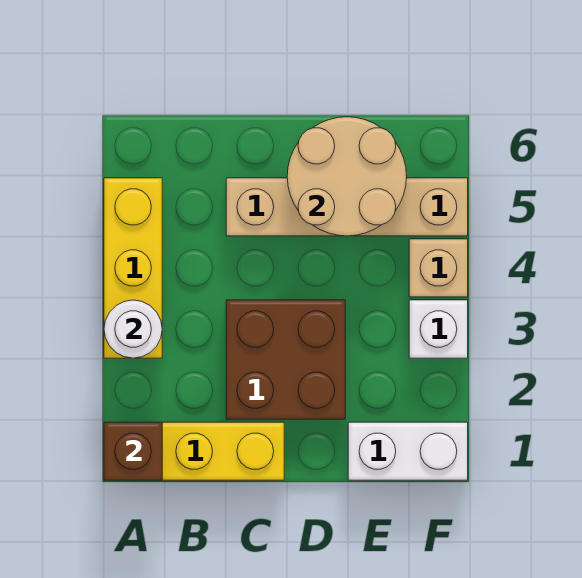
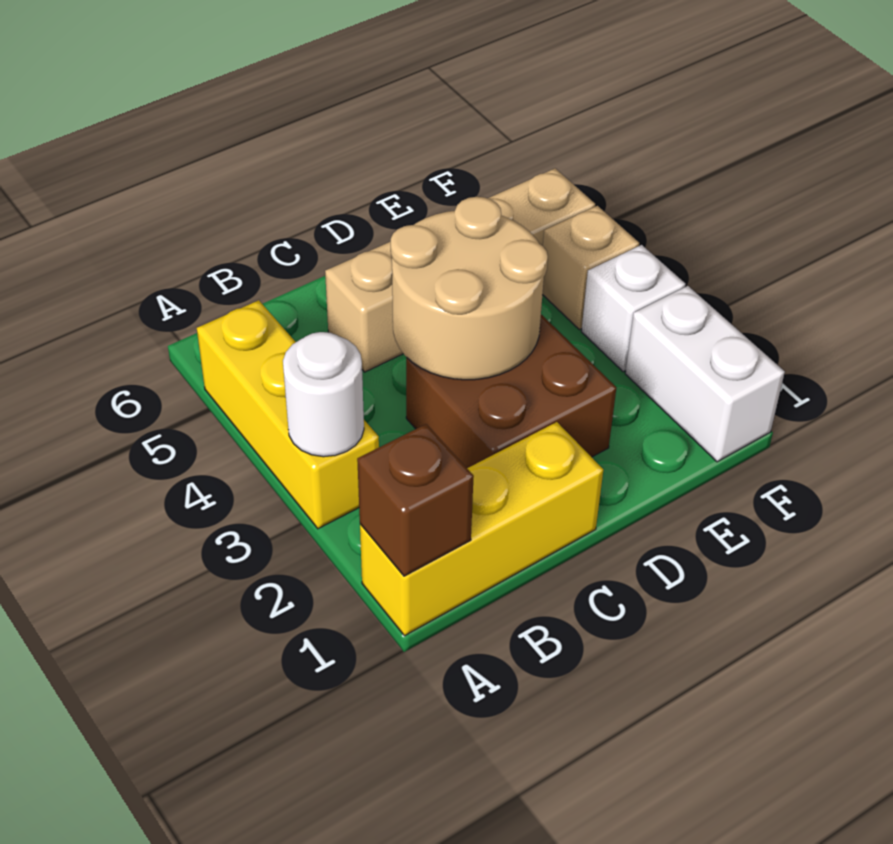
tan 2x2 round brick [287,117,407,236] -> tan 2x2 round brick moved to [391,197,548,380]
white 1x2 brick [348,422,468,480] -> white 1x2 brick turned to [625,286,785,462]

